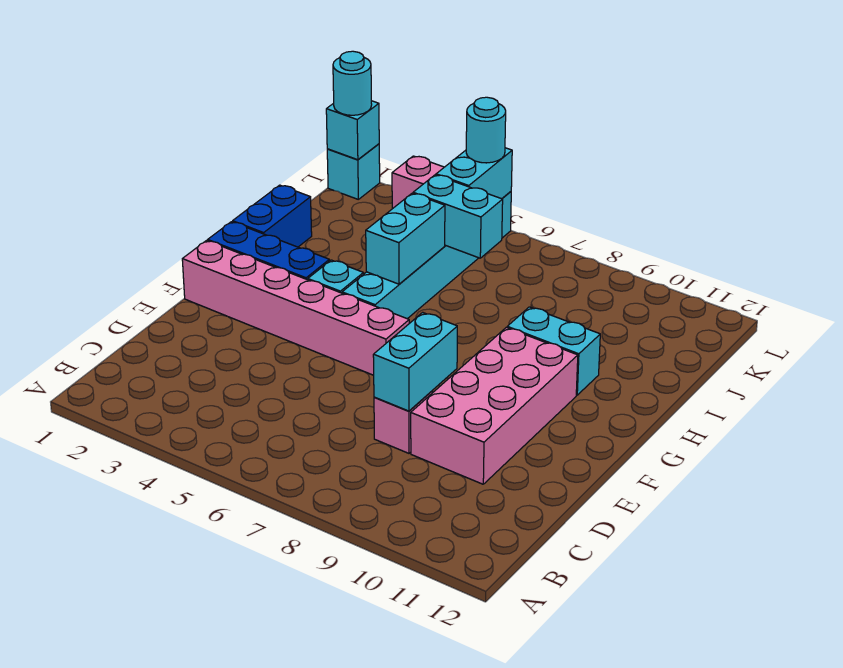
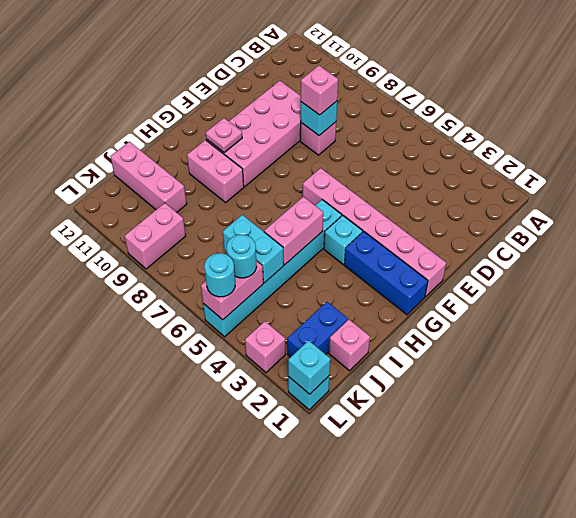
cyan 1x2 brick [373,312,457,411] -> cyan 1x1 brick [301,101,337,136]
none -> pink 1x1 brick [301,66,338,115]
none -> pink 1x1 plate [206,118,242,152]
blue 1x2 brick [233,185,312,247] -> blue 1x2 brick moved to [287,302,348,357]
cyan 1x2 brick [366,193,445,284] -> pink 1x2 brick [264,197,323,265]
cyan 1x2 brick [507,307,600,395] -> pink 1x2 brick [187,140,244,202]
none -> pink 1x1 brick [329,320,370,371]
none -> pink 1x3 brick [110,142,187,212]
cyan 1x2 brick [436,148,512,199] -> pink 1x2 brick [201,261,263,320]
none -> pink 1x2 brick [124,203,186,269]
cyan 1x1 round brick [333,51,372,115] -> cyan 1x1 round brick moved to [227,235,257,278]

